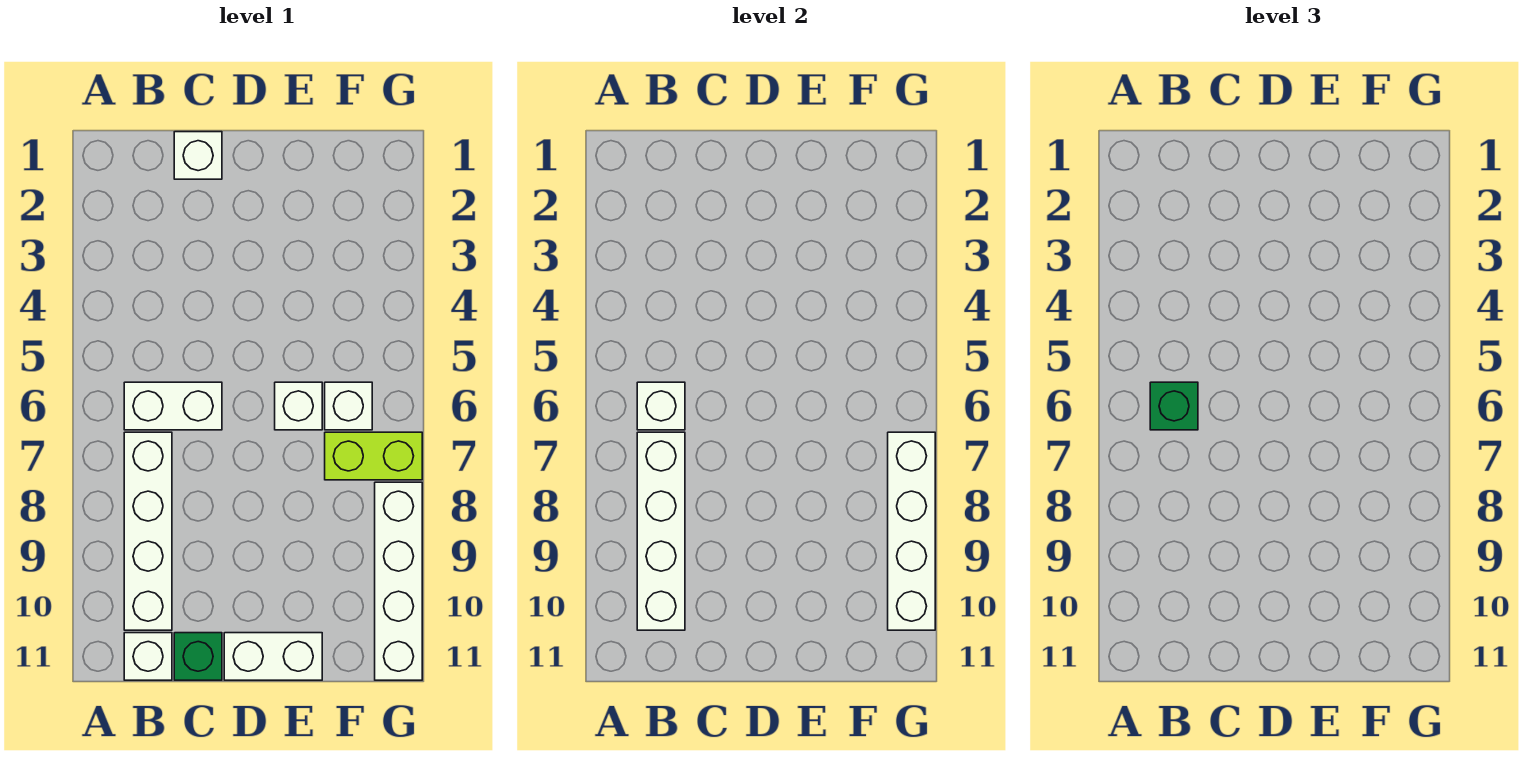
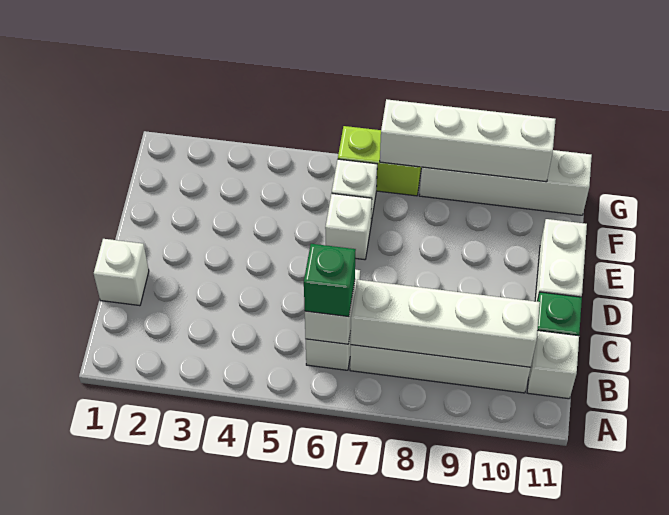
lime 1x2 brick [325,432,422,480] -> lime 1x2 brick turned to [338,126,421,196]

